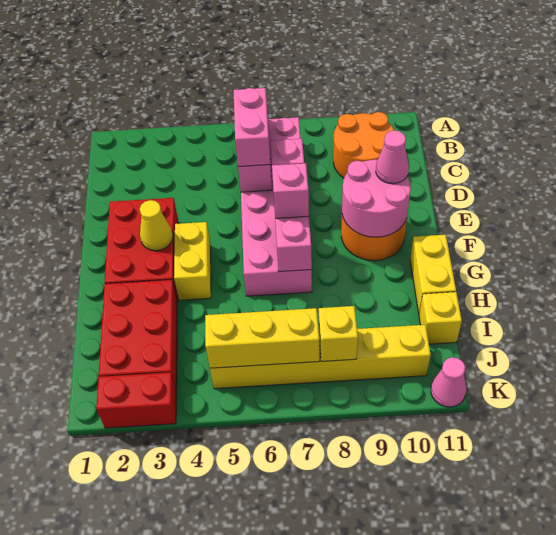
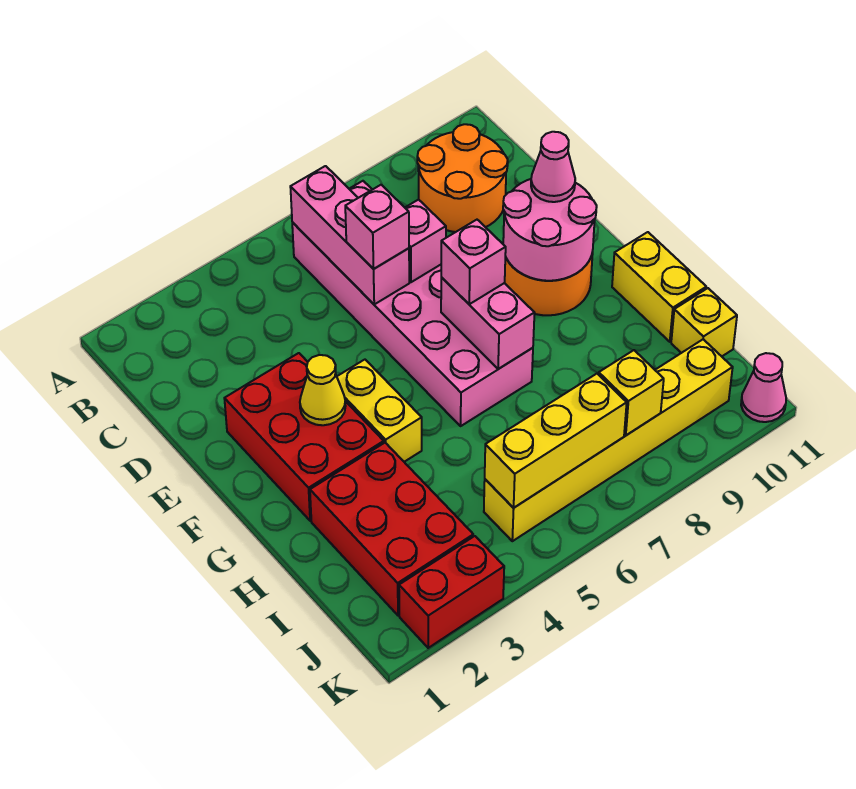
pink 1x2 brick [234,88,270,167] -> pink 1x1 brick [345,185,409,269]

